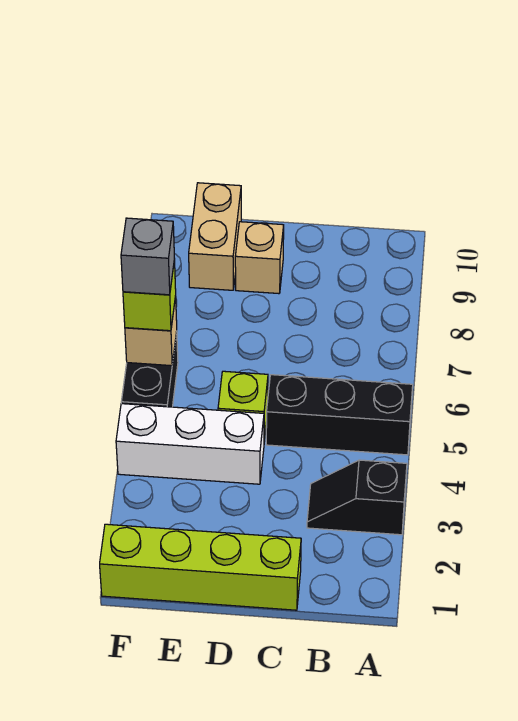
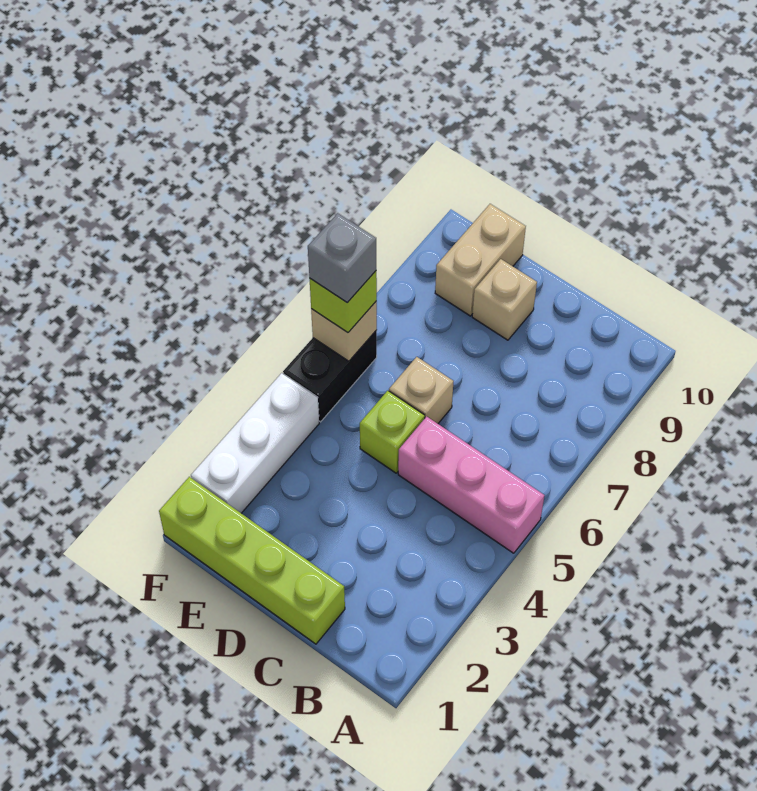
black 1x2 slope [307,460,407,535] -> none
black 1x3 brick [266,375,413,455] -> pink 1x3 brick [398,416,544,553]
white 1x3 brick [116,404,264,484] -> white 1x3 brick turned to [191,373,319,513]
none -> tan 1x1 brick [389,357,454,424]

